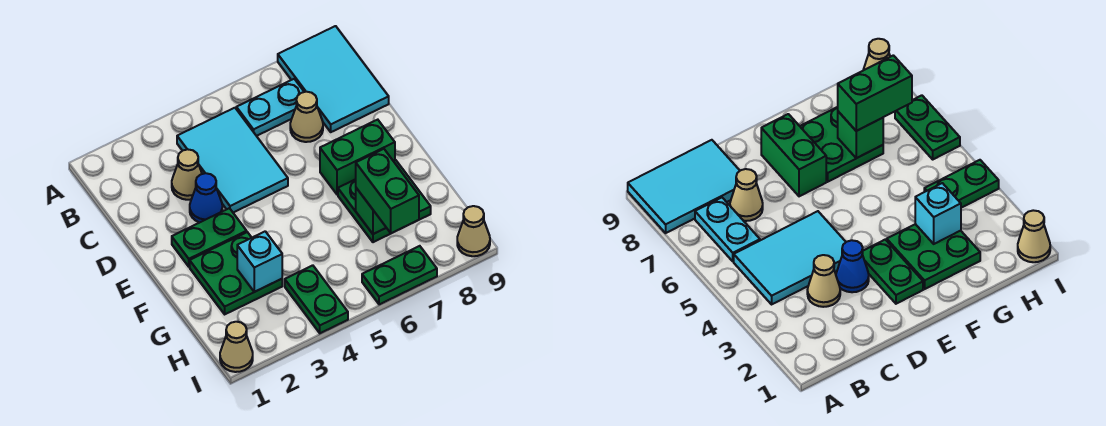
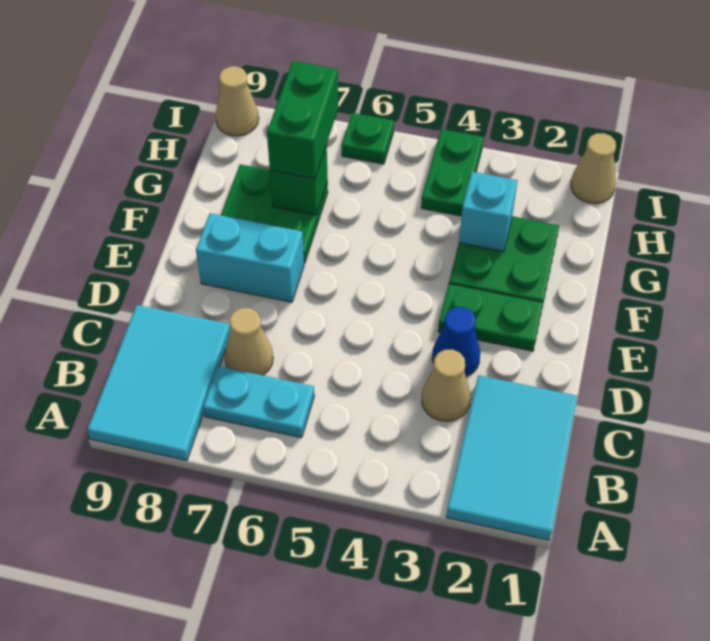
cyan 2x3 tile [177,108,288,213] -> cyan 2x3 tile moved to [446,375,577,540]
green 1x2 brick [320,120,395,194] -> cyan 1x2 brick [196,213,304,302]
green 1x2 plate [362,246,437,304] -> green 1x1 plate [342,113,394,164]

